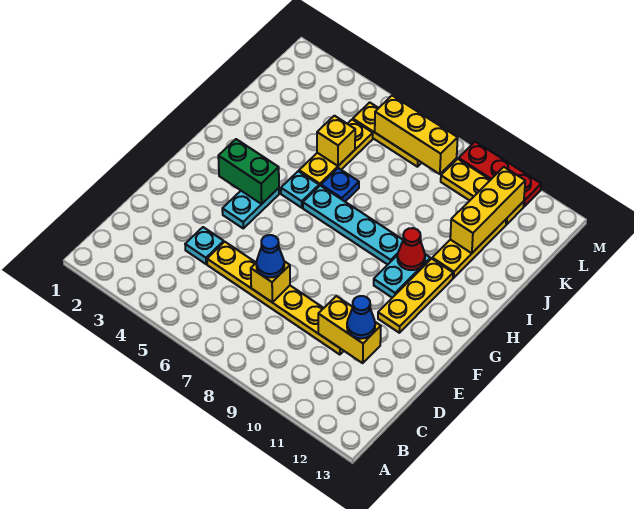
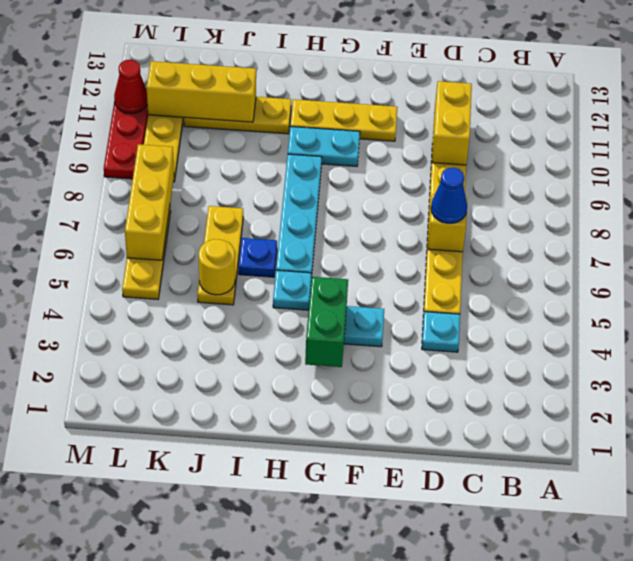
blue 1x1 cone [347,296,375,339] -> none
red 1x1 cone [397,228,425,270] -> red 1x1 cone moved to [114,60,147,114]
yellow 1x3 plate [299,120,373,186] -> yellow 1x3 plate turned to [198,206,243,305]
yellow 1x1 brick [317,116,355,166] -> yellow 1x1 round brick [199,239,235,295]

